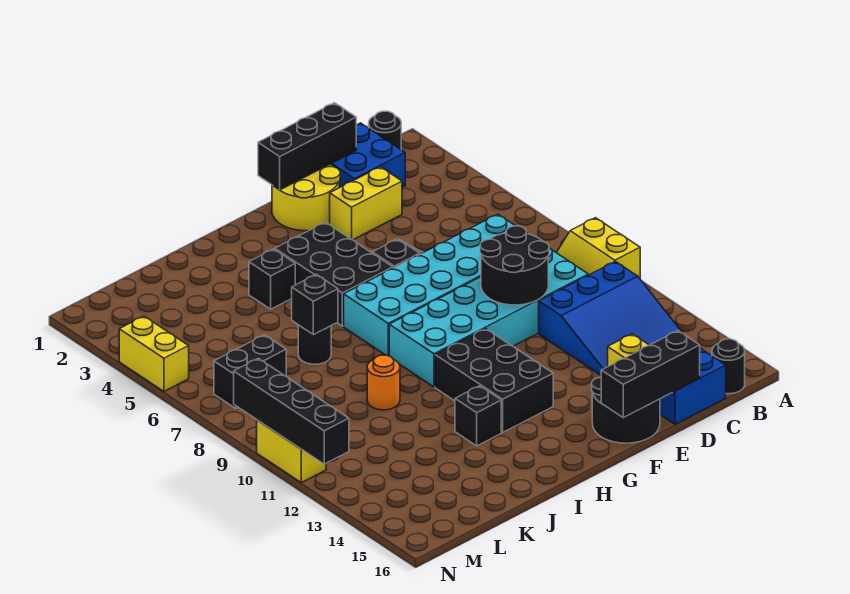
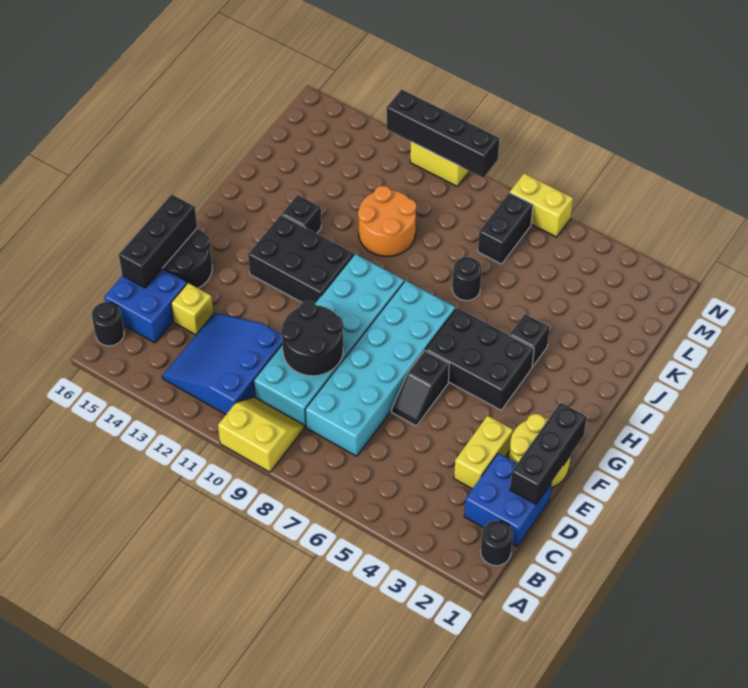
black 1x1 brick [292,274,338,335] -> none
orange 1x1 round brick [367,355,400,410] -> orange 2x2 round brick [358,186,417,256]
yellow 1x2 brick [119,316,189,391] -> yellow 1x2 brick moved to [510,173,573,237]

